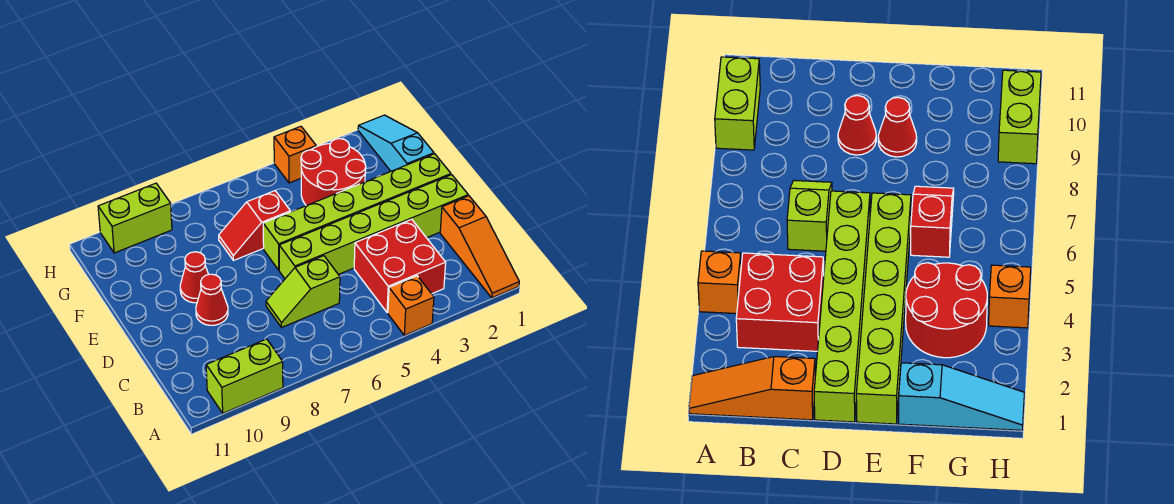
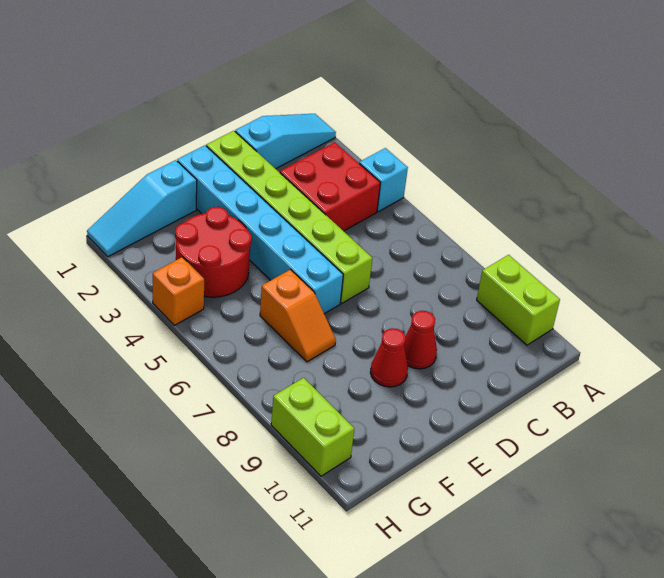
orange 1x3 slope [440,196,519,298] -> cyan 1x3 slope [235,114,336,169]
orange 1x1 brick [388,276,434,335] -> cyan 1x1 brick [359,148,408,212]
lime 1x2 slope [266,256,340,328] -> none
lime 1x6 brick [263,154,451,270] -> cyan 1x6 brick [177,145,343,314]
red 1x2 slope [219,191,290,261] -> orange 1x2 slope [260,270,336,362]

